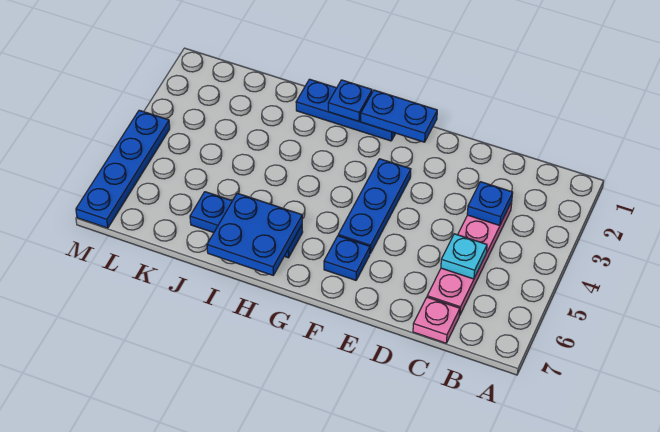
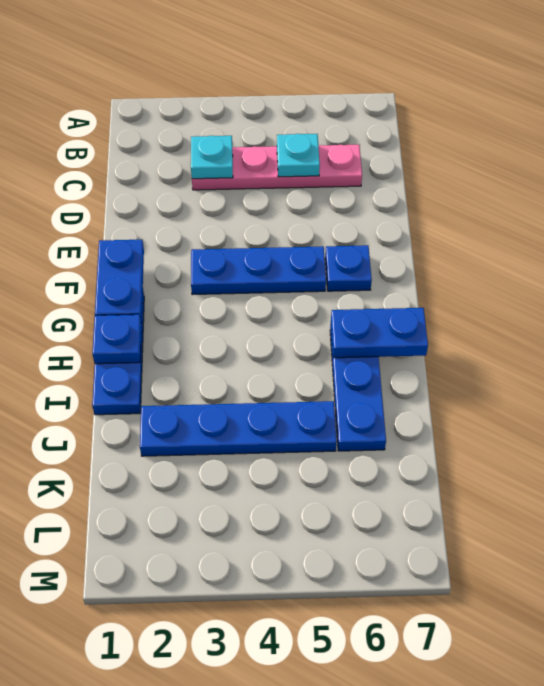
blue 1x1 plate [467,182,513,226] -> cyan 1x1 plate [191,136,233,179]
pink 1x1 plate [413,297,460,343] -> none
blue 2x2 plate [207,193,302,275] -> blue 1x2 plate [331,308,428,358]
blue 1x4 plate [76,110,170,228] -> blue 1x4 plate moved to [140,401,337,456]

